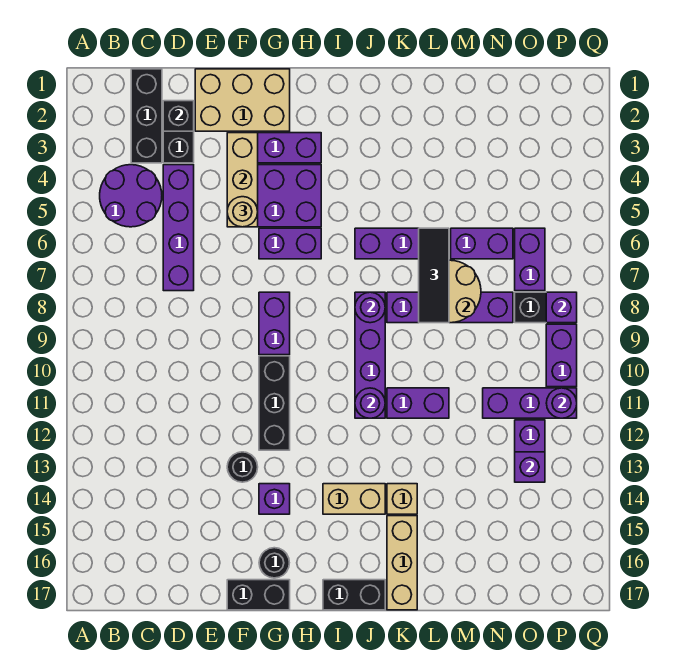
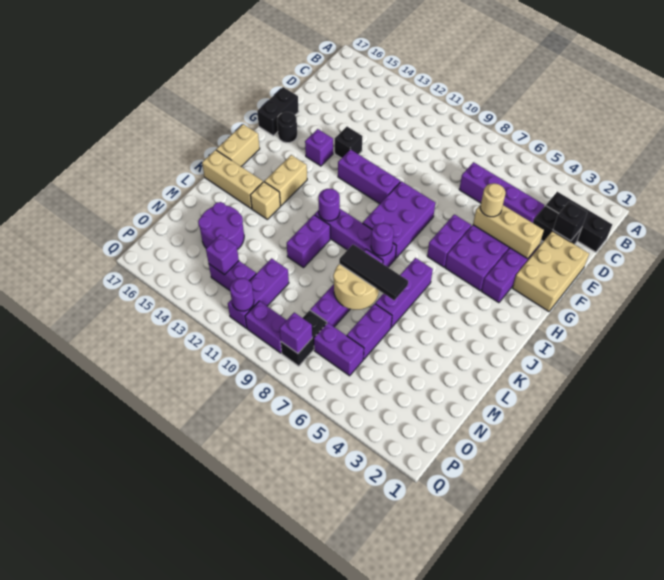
purple 2x2 round brick [100,165,162,227] -> purple 2x2 round brick moved to [198,202,244,250]
black 1x1 round brick [227,452,258,482] -> black 1x1 brick [335,127,363,158]
purple 1x2 brick [259,292,290,355] -> purple 2x3 brick [363,181,435,259]
black 1x3 brick [259,356,290,450] -> purple 1x3 brick [338,149,400,204]
black 1x2 brick [323,580,385,610] -> tan 1x2 brick [216,124,260,166]

